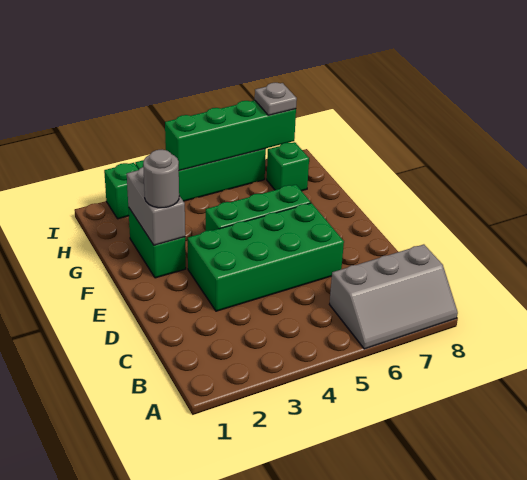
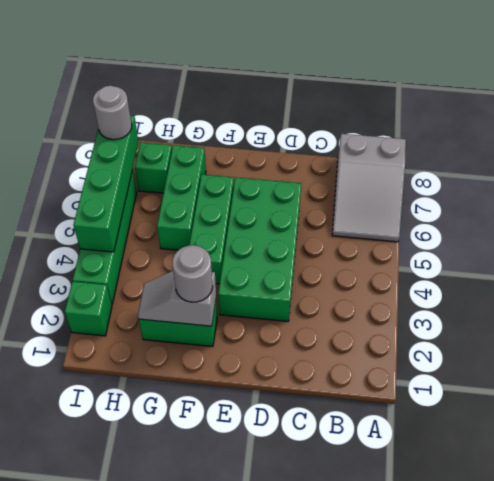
grey 2x3 slope [329,244,458,349] -> grey 2x3 slope turned to [332,134,406,242]
grey 1x2 brick [127,167,185,245] -> grey 1x2 slope [138,271,216,326]
none -> green 1x3 brick [157,145,206,250]
grey 1x1 plate [255,83,297,115] -> grey 1x1 round brick [93,86,132,140]

